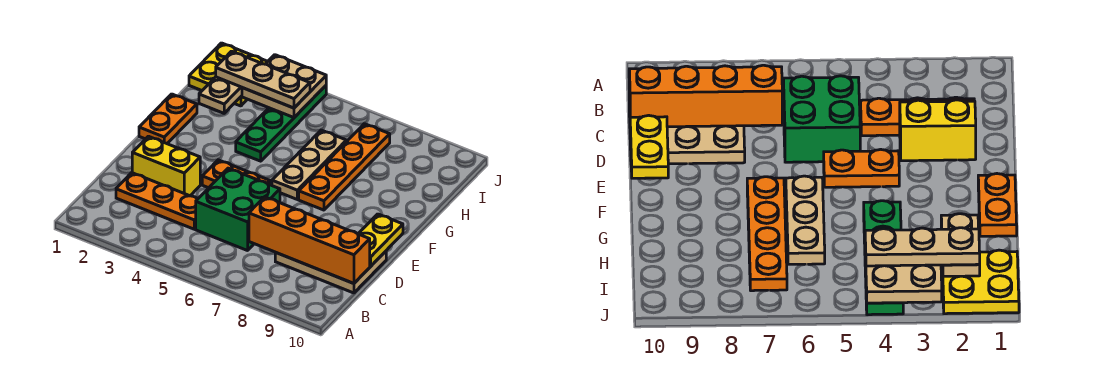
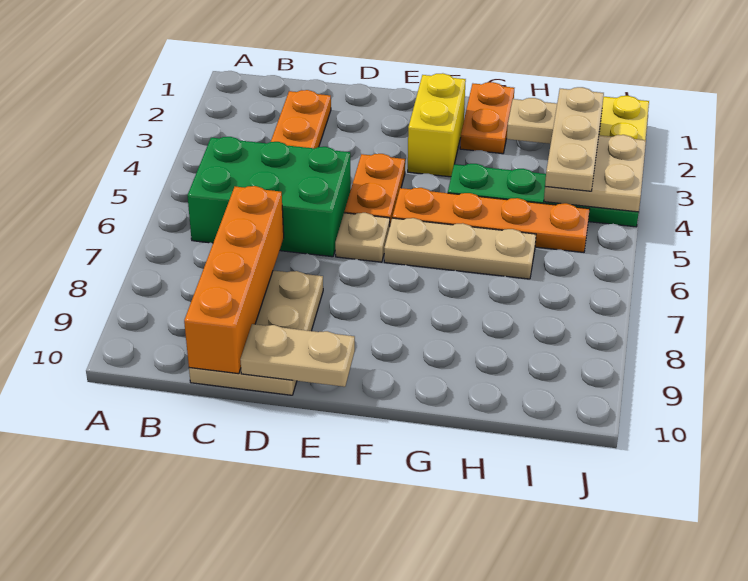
green 2x2 brick [196,168,280,251] -> green 2x3 brick [187,137,351,257]
yellow 1x2 brick [132,136,200,196] -> yellow 1x2 brick moved to [408,73,466,177]
yellow 1x2 plate [358,214,403,266] -> tan 1x2 plate [240,324,355,387]
none -> tan 1x1 plate [335,213,390,262]
orange 1x2 plate [139,94,197,144] -> orange 1x2 plate turned to [460,82,514,154]
orange 1x4 plate [299,124,390,210] -> orange 1x4 plate moved to [392,188,590,252]

